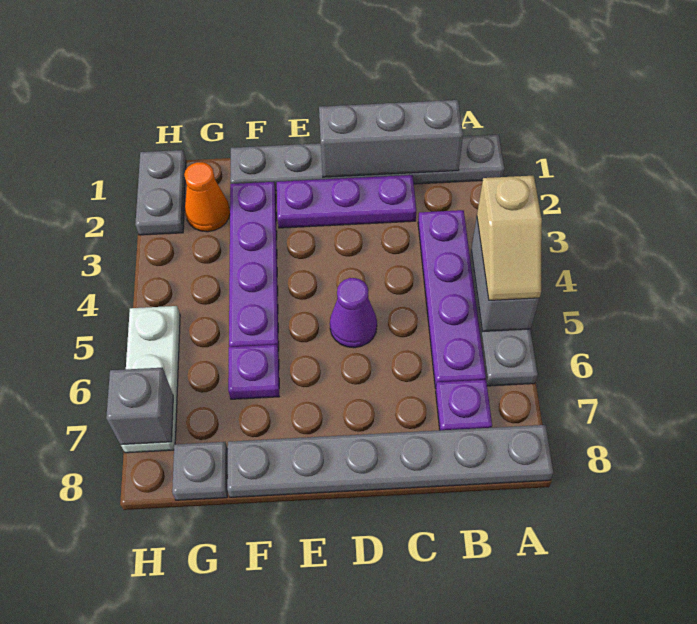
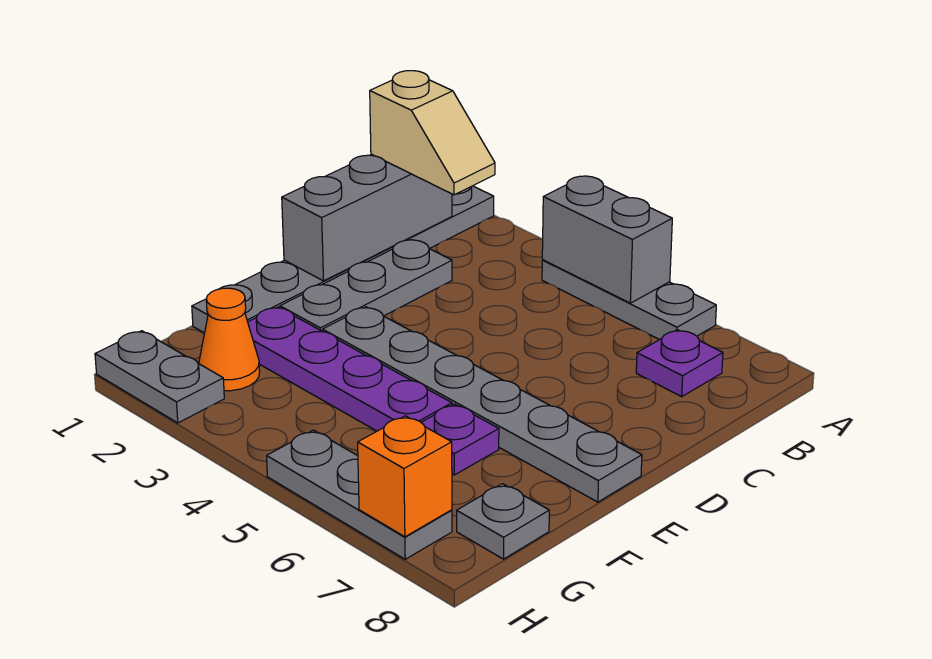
tan 1x2 slope [477,176,542,300] -> tan 1x2 slope moved to [370,71,495,195]
grey 1x6 plate [227,425,553,497] -> grey 1x6 plate turned to [323,307,642,502]
purple 1x4 plate [418,210,486,388] -> none
purple 1x3 plate [277,175,416,228] -> grey 1x3 plate [280,240,452,331]
purple 1x1 cone [330,278,377,348] -> none
white 1x3 plate [121,306,180,453] -> grey 1x3 plate [267,430,452,559]
grey 1x1 brick [106,368,173,445] -> orange 1x1 brick [358,416,452,537]

